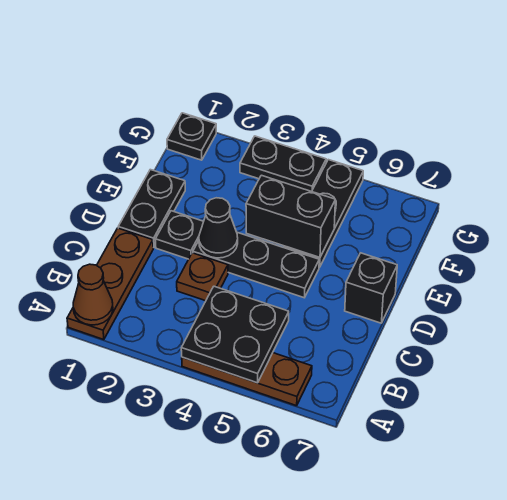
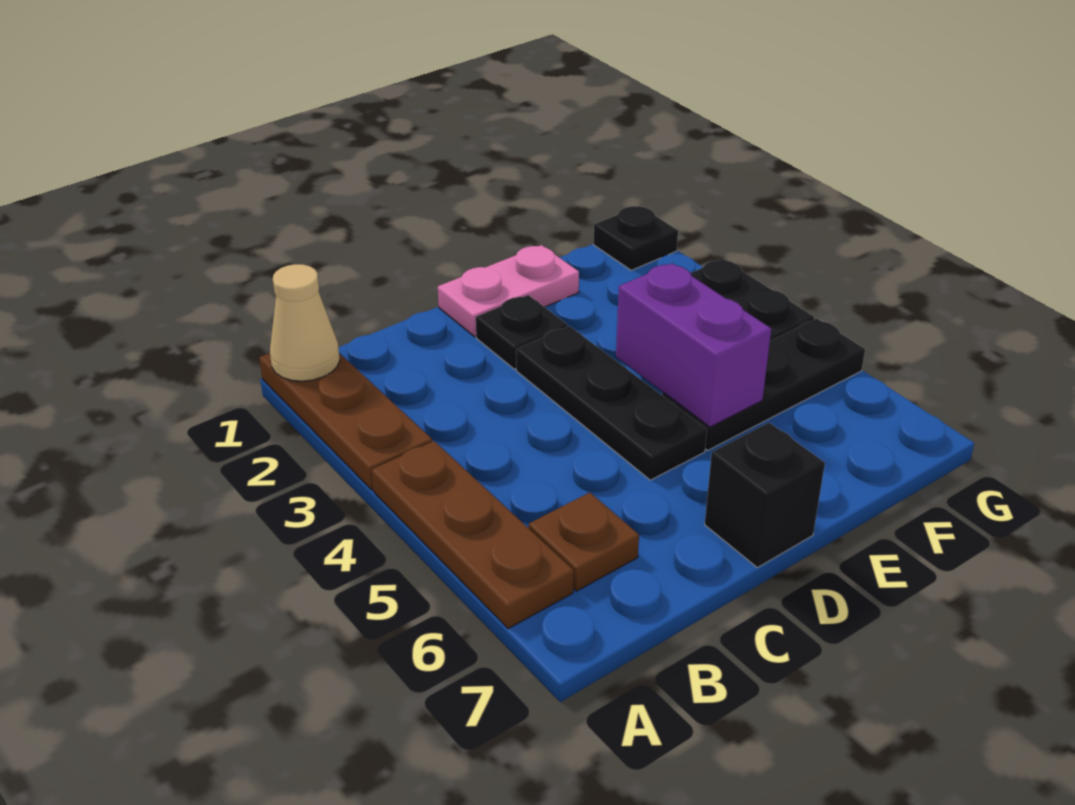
brown 1x3 plate [67,228,153,340] -> brown 1x3 plate turned to [259,353,432,490]
brown 1x1 cone [73,264,113,325] -> tan 1x1 cone [270,264,340,381]
black 2x2 plate [181,286,289,383] -> none
brown 1x1 plate [177,253,228,301] -> brown 1x1 plate moved to [529,493,639,591]
black 1x2 plate [118,170,185,248] -> pink 1x2 plate [438,245,579,337]
black 1x1 cone [199,198,238,258] -> none
black 1x2 brick [246,175,335,258] -> purple 1x2 brick [616,263,771,427]

